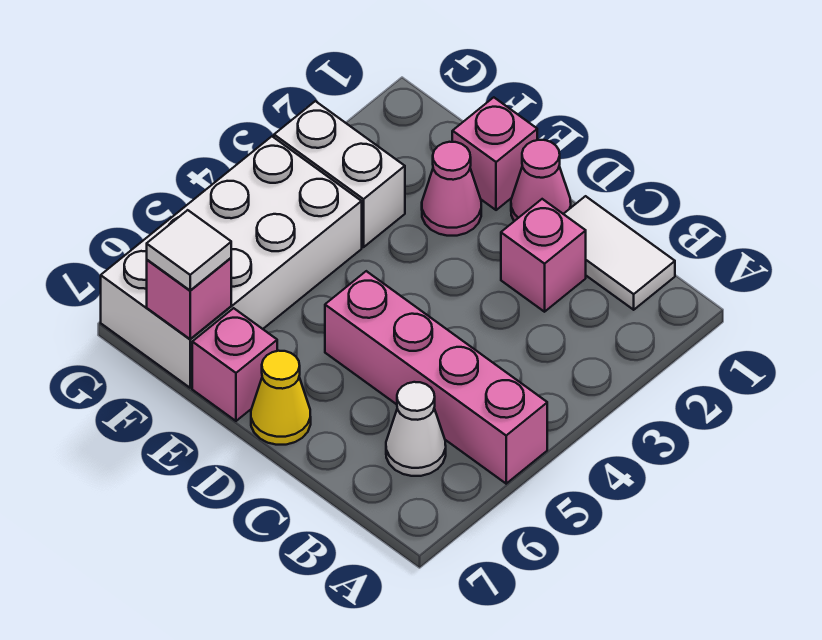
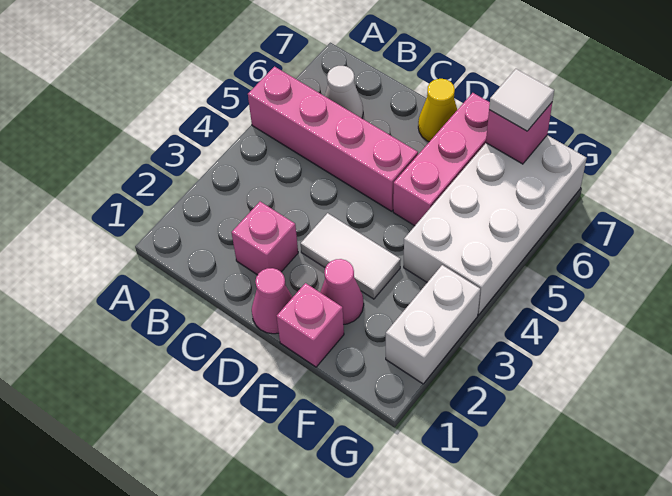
white 1x2 tile [564,196,675,310] -> white 1x2 tile moved to [301,213,401,299]
pink 1x1 brick [192,308,277,421] -> pink 1x3 brick [393,93,490,226]
white 1x2 brick [274,101,405,247] -> white 1x2 brick turned to [386,265,480,384]

